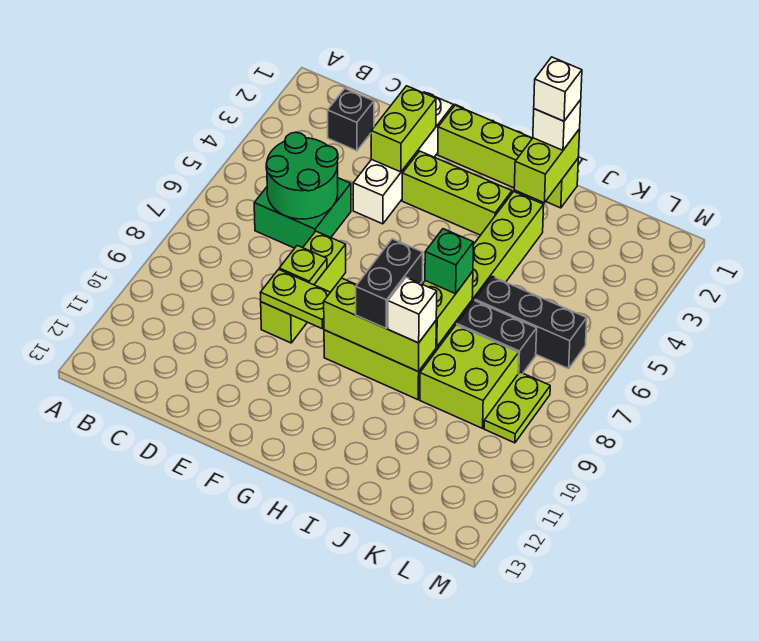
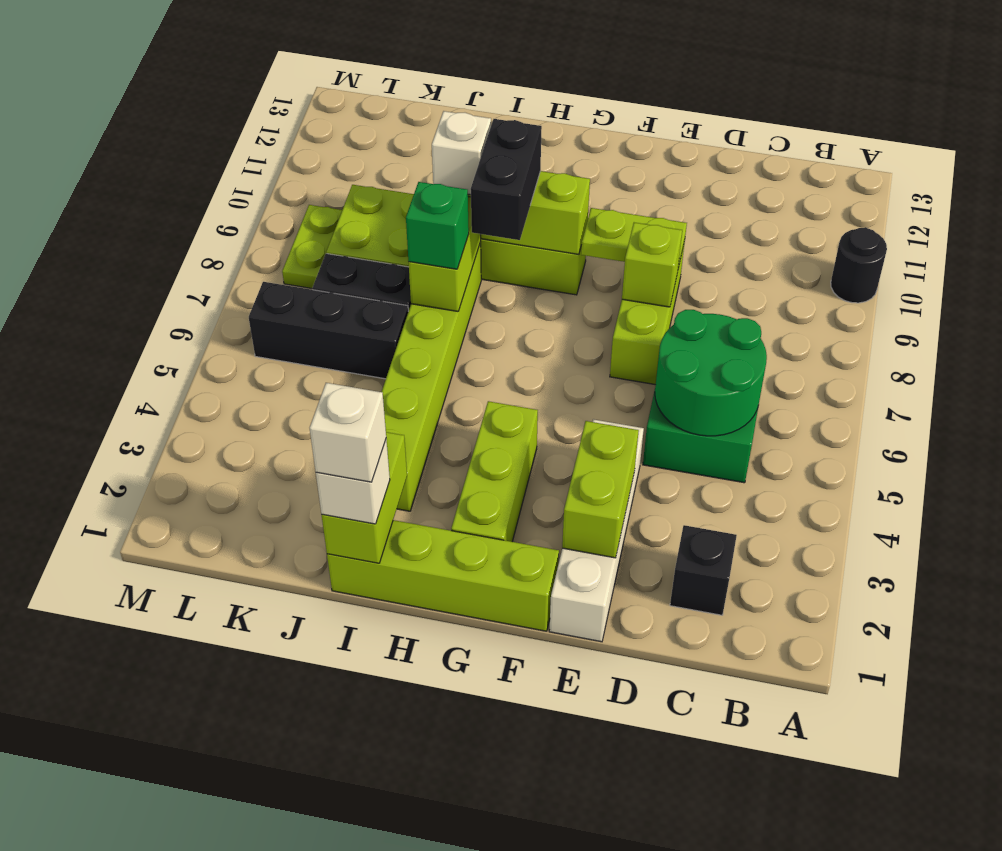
none -> black 1x1 round brick [831,228,887,303]
lime 1x1 plate [279,245,327,285] -> lime 1x1 brick [622,223,682,307]
lime 1x3 brick [402,151,512,235] -> lime 1x3 brick turned to [451,401,538,542]

